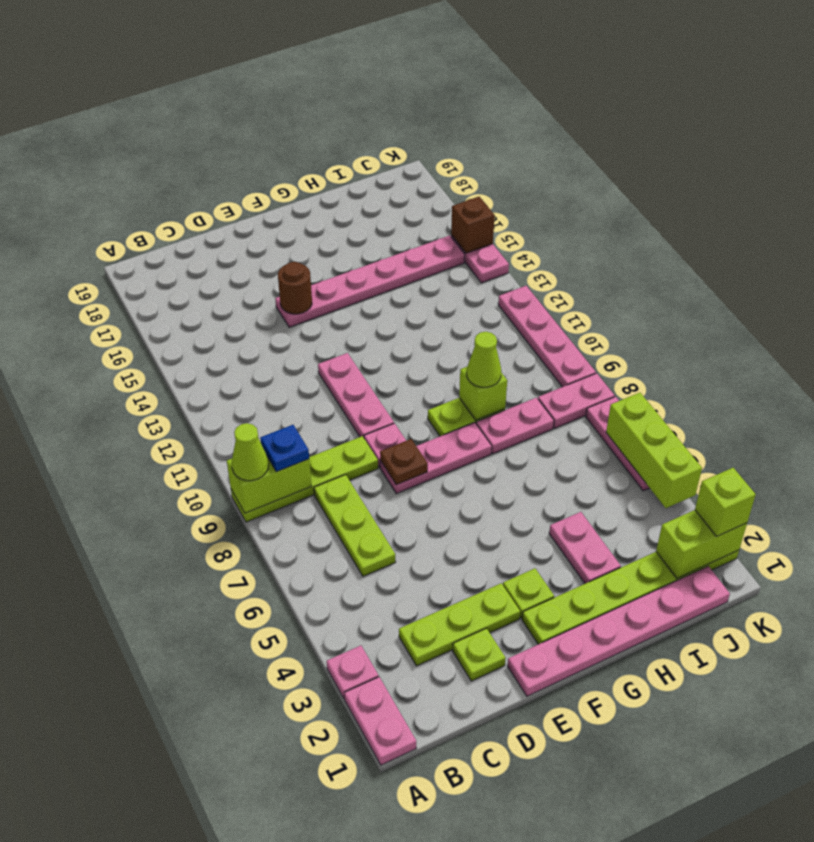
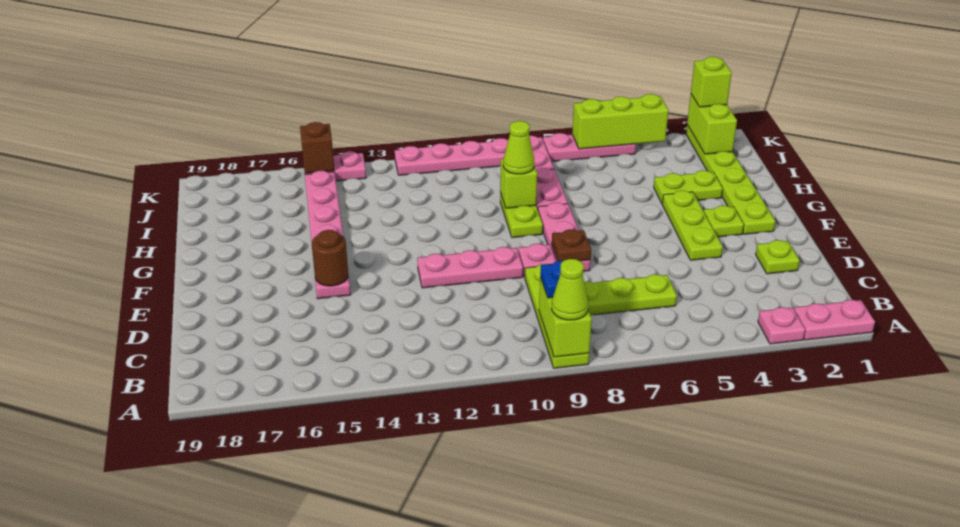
lime 1x3 plate [399,583,520,666] -> lime 1x3 plate moved to [662,191,723,260]
pink 1x6 plate [507,566,730,696] -> none
pink 1x2 plate [549,512,621,584] -> lime 1x2 plate [654,171,723,203]

